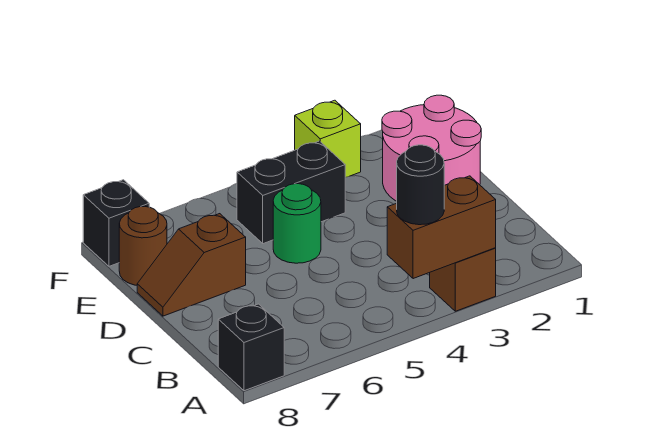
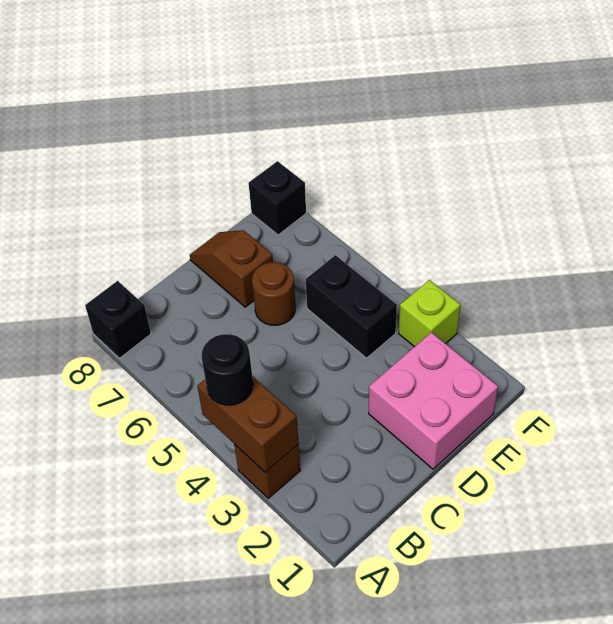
pink 2x2 round brick [382,95,481,201] -> pink 2x2 brick [369,332,498,469]
green 1x1 round brick [273,184,321,263] -> none
brown 1x1 round brick [119,207,167,285] -> brown 1x1 round brick moved to [252,262,296,325]

